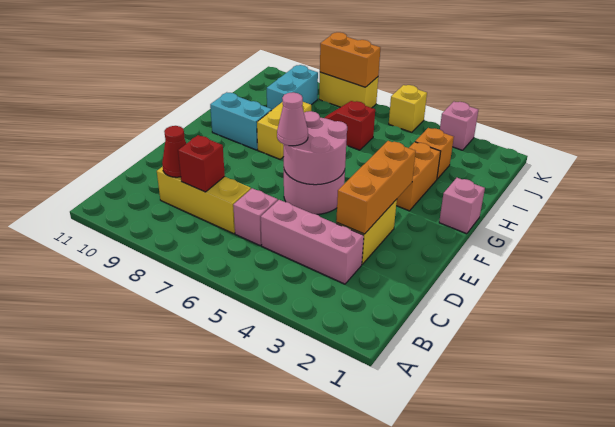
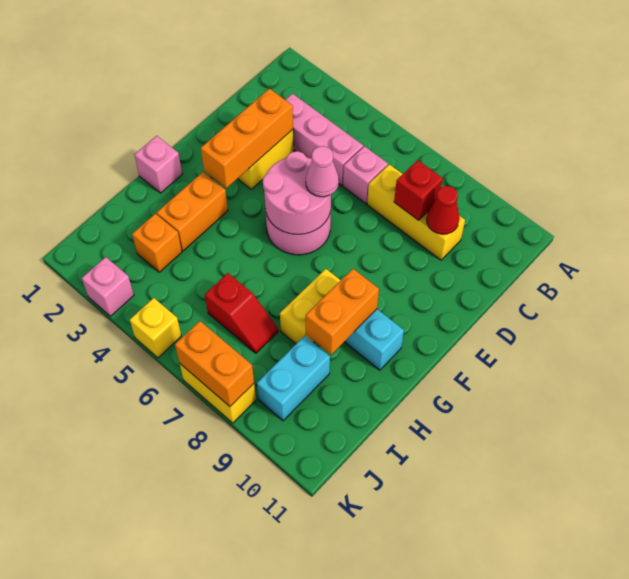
none -> orange 1x2 brick [306,269,379,355]

